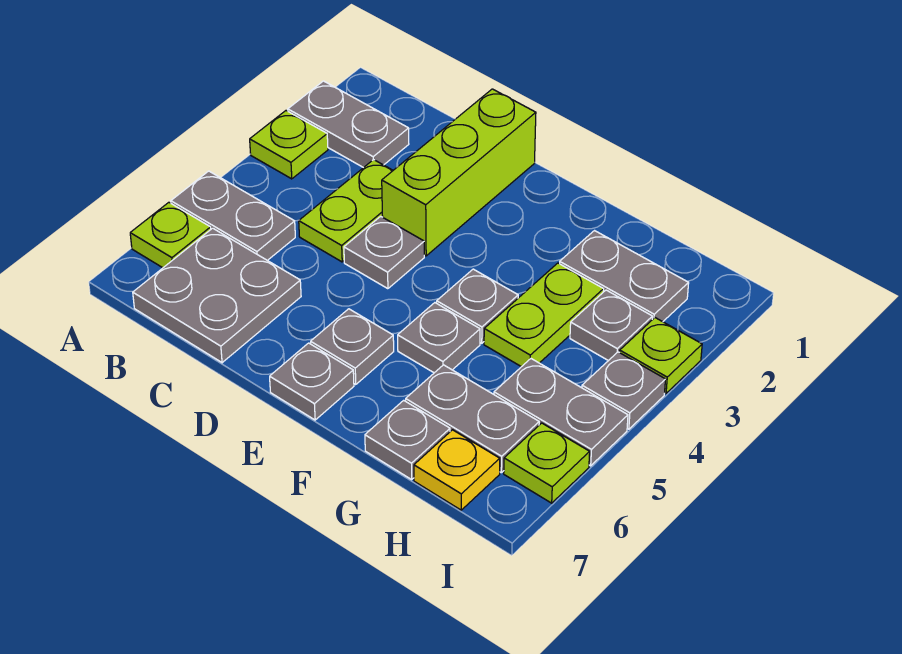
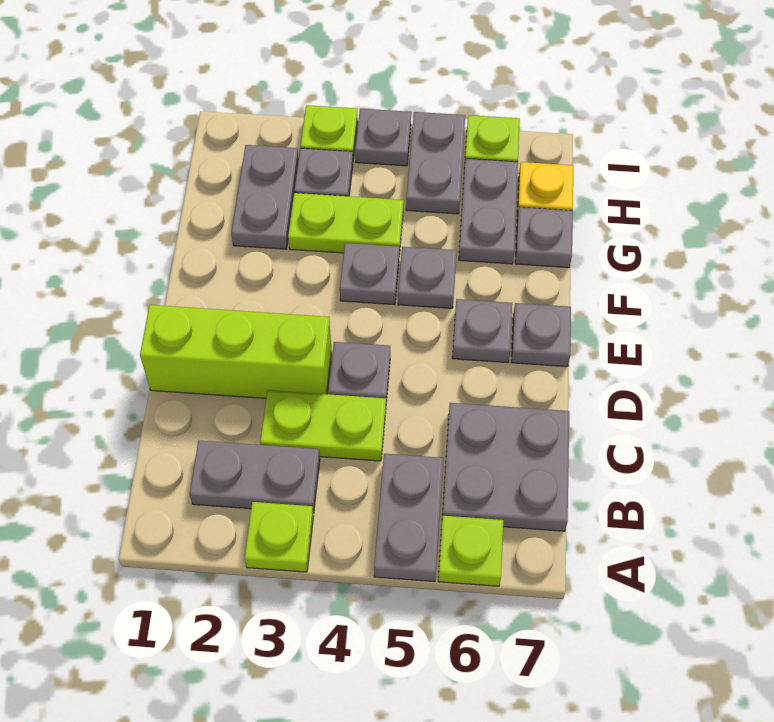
grey 1x2 plate [288,81,409,168] -> grey 1x2 plate turned to [190,441,320,513]

